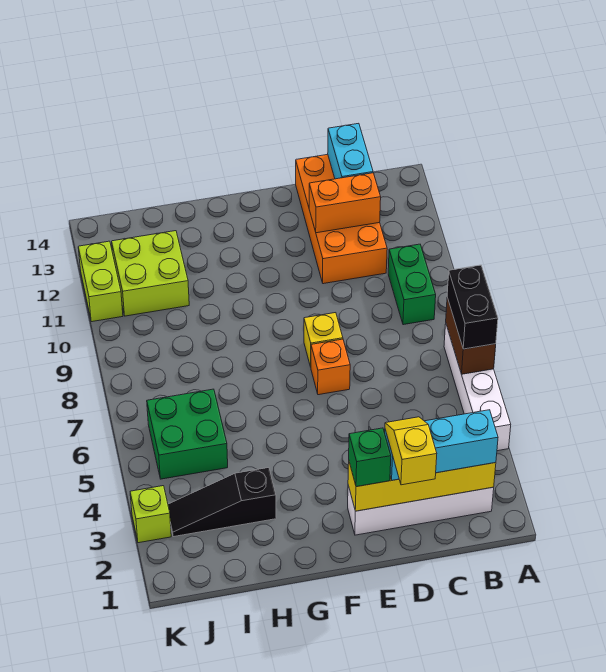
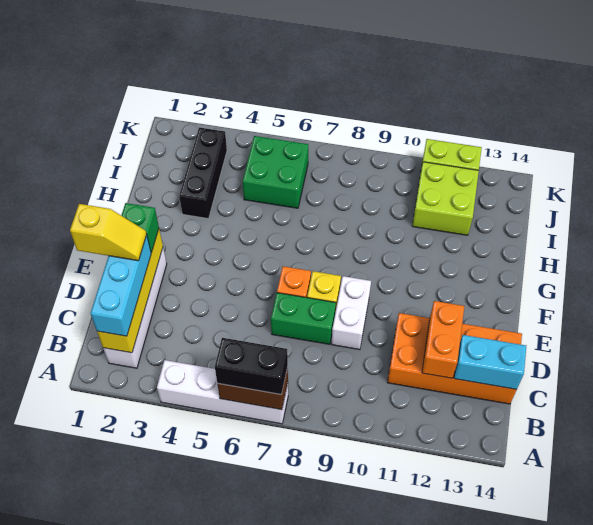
green 1x2 brick [388,244,436,325] -> green 1x2 brick moved to [271,293,336,344]
none -> white 1x2 brick [331,276,371,350]
black 1x3 slope [168,468,276,537] -> black 1x3 brick [179,127,227,219]
lime 1x1 brick [130,486,171,543] -> none

